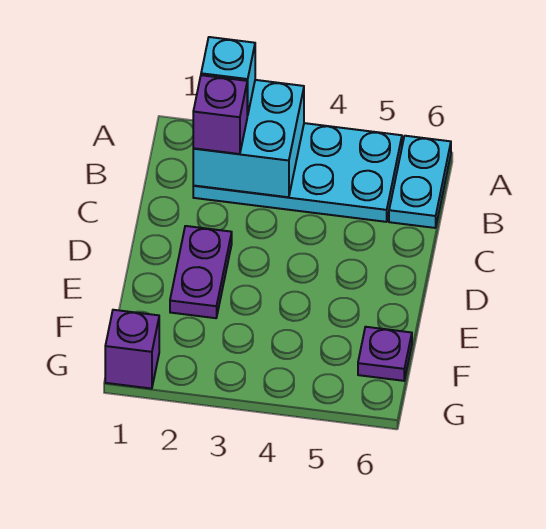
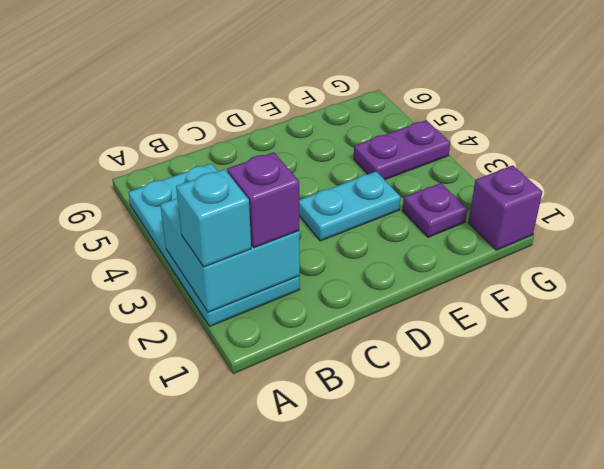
cyan 1x2 plate [389,136,451,228] -> cyan 1x2 plate moved to [299,172,401,241]
purple 1x2 plate [170,226,232,318] -> purple 1x2 plate moved to [354,120,450,180]
purple 1x1 plate [358,327,412,381] -> purple 1x1 plate moved to [402,183,467,237]

